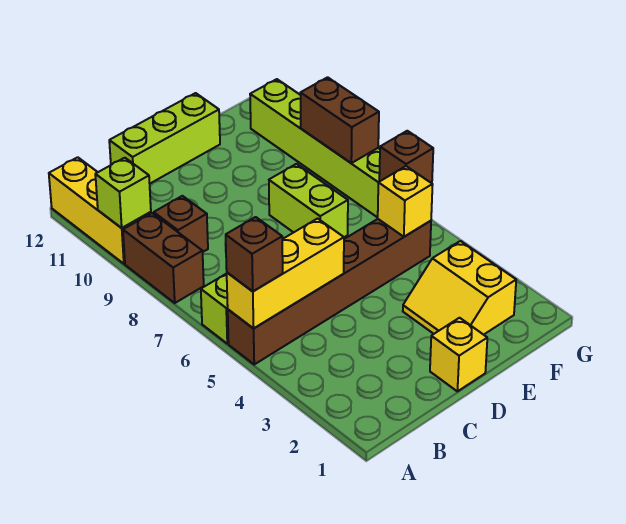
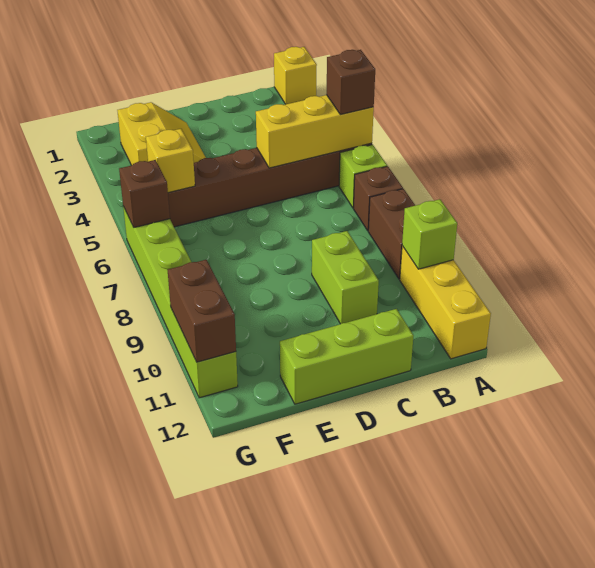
brown 1x1 brick [154,196,208,252] -> brown 1x1 brick moved to [353,166,403,231]
yellow 1x1 brick [430,318,487,391] -> yellow 1x1 brick moved to [274,47,317,104]
lime 1x2 brick [269,164,348,237] -> lime 1x2 brick moved to [312,231,379,324]
brown 1x2 brick [300,77,379,163] -> brown 1x2 brick moved to [168,260,236,362]

